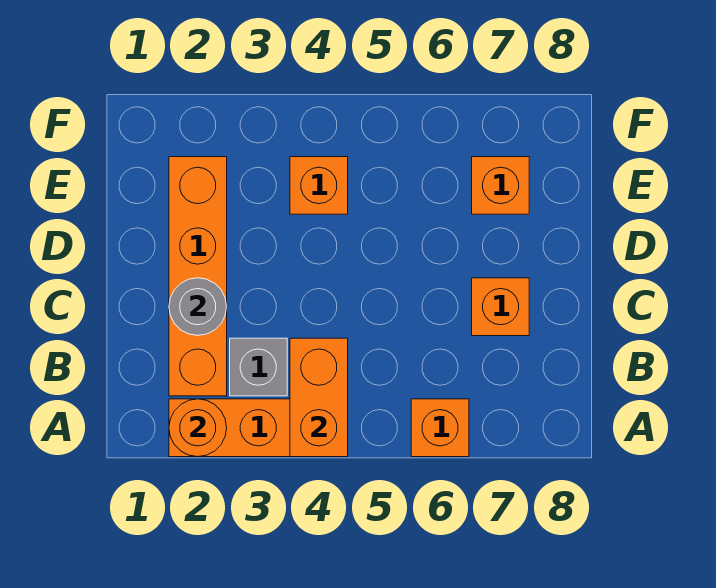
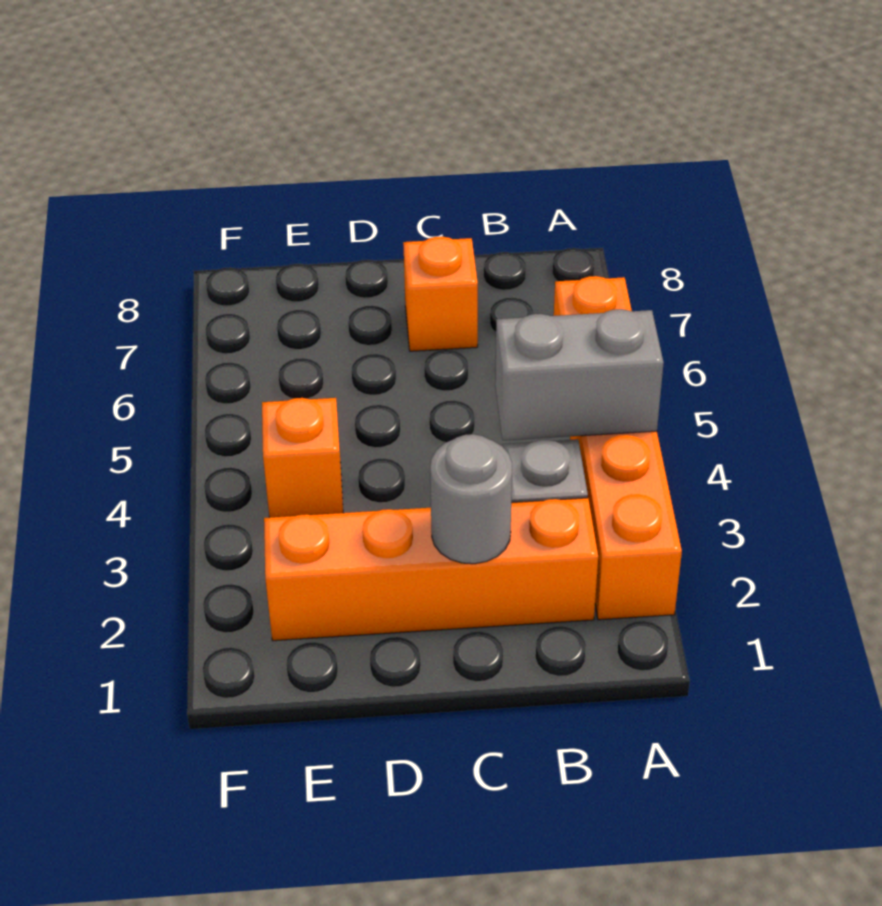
orange 1x1 round brick [169,399,227,457] -> none
orange 1x2 brick [290,338,348,457] -> grey 1x2 brick [495,309,664,440]
orange 1x1 brick [472,157,529,214] -> none

